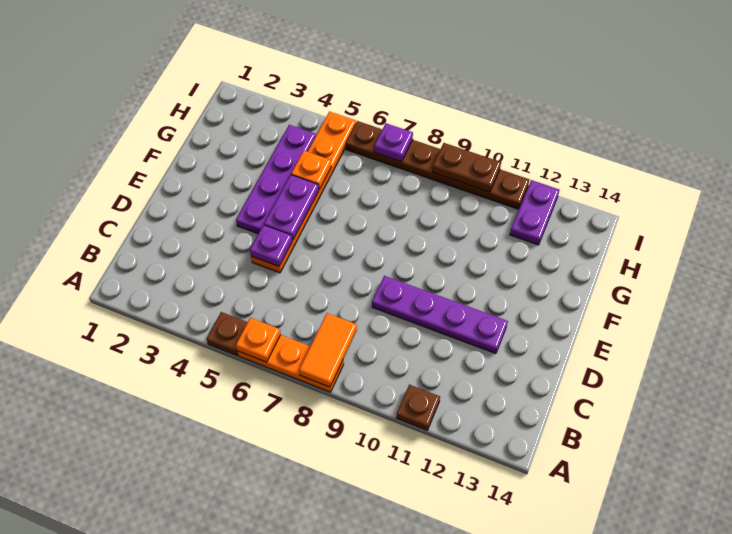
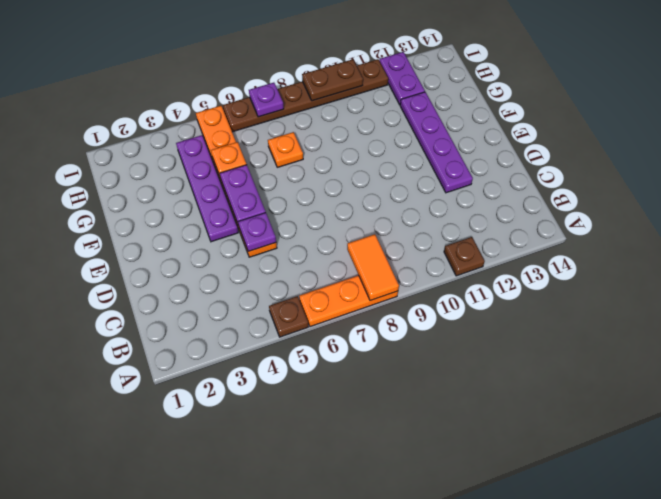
orange 1x1 plate [236,318,281,362] -> orange 1x1 plate moved to [268,132,303,167]
purple 1x4 plate [372,276,508,354] -> purple 1x4 plate turned to [400,92,473,193]

